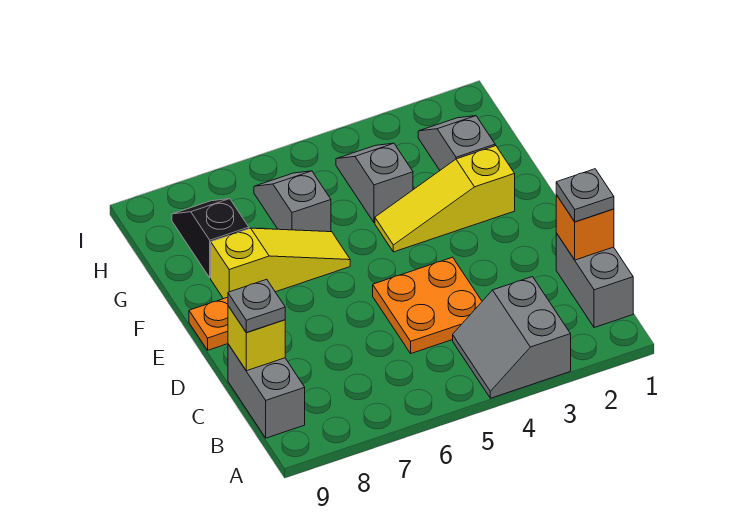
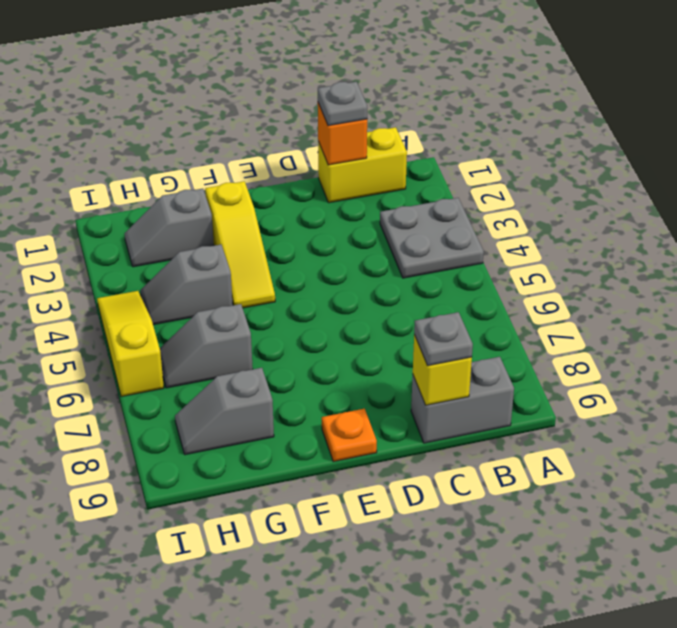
grey 2x2 slope [453,277,571,398] -> grey 2x2 plate [380,198,484,278]
grey 1x2 brick [556,233,633,328] -> yellow 1x2 brick [318,127,407,203]
orange 2x2 plate [373,257,482,353] -> none
yellow 1x3 slope [211,228,350,299] -> yellow 1x3 slope moved to [97,291,164,397]
black 1x2 slope [172,199,249,278] -> grey 1x2 slope [175,368,274,455]

